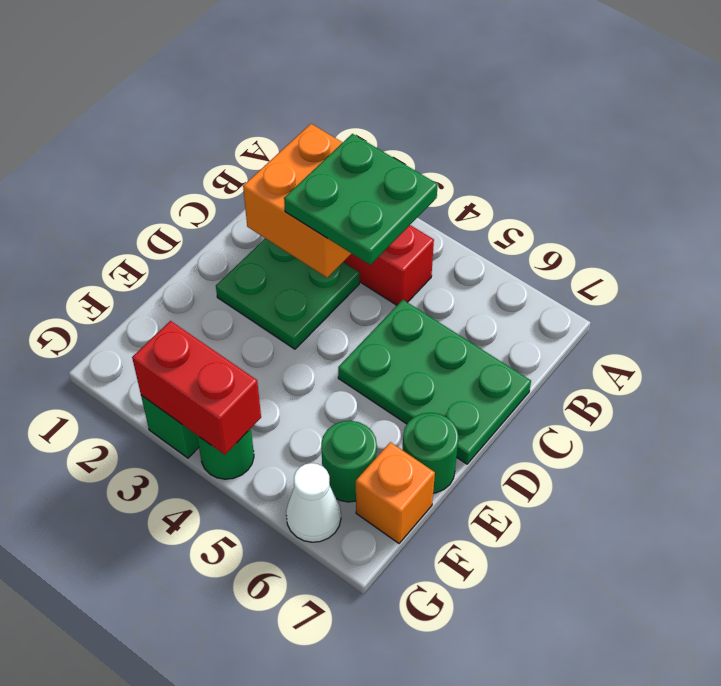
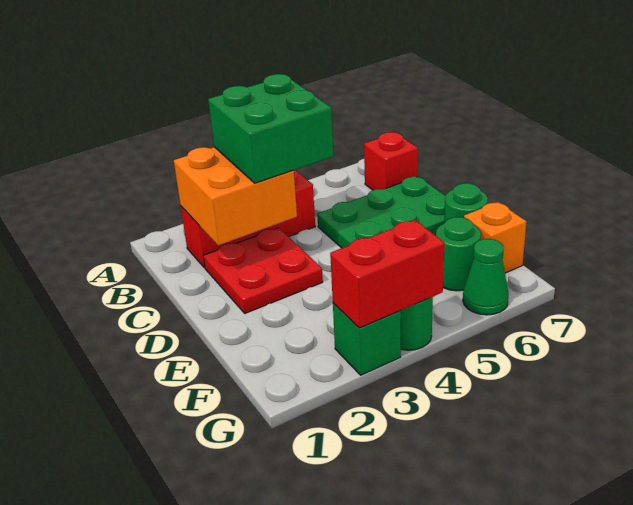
green 2x2 plate [284,134,438,265] -> green 2x2 brick [208,74,333,183]
none -> red 1x1 brick [364,132,418,190]
green 2x2 plate [216,238,359,349] -> red 2x2 plate [204,228,323,313]
white 1x1 cone [286,463,341,542] -> green 1x1 cone [463,239,509,315]

